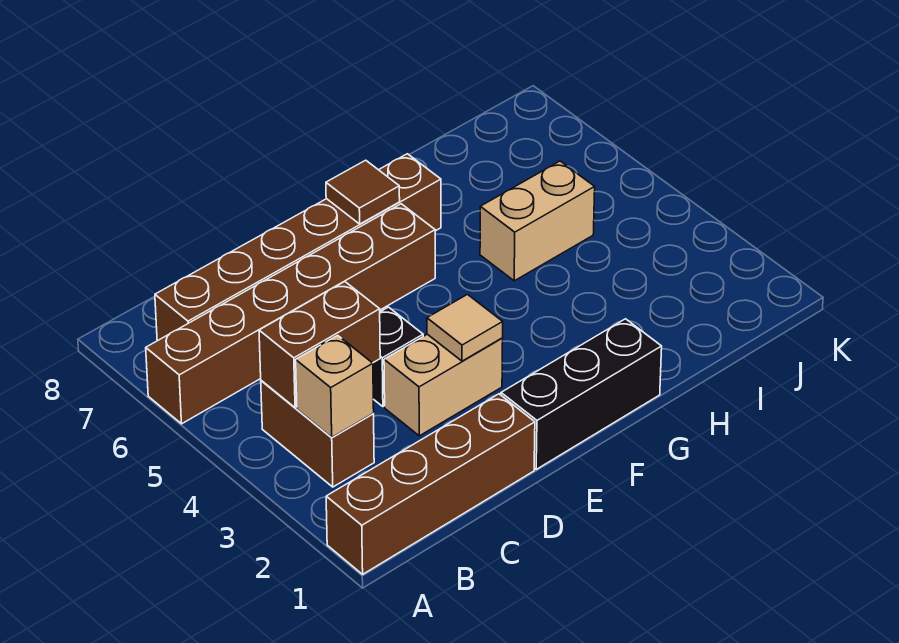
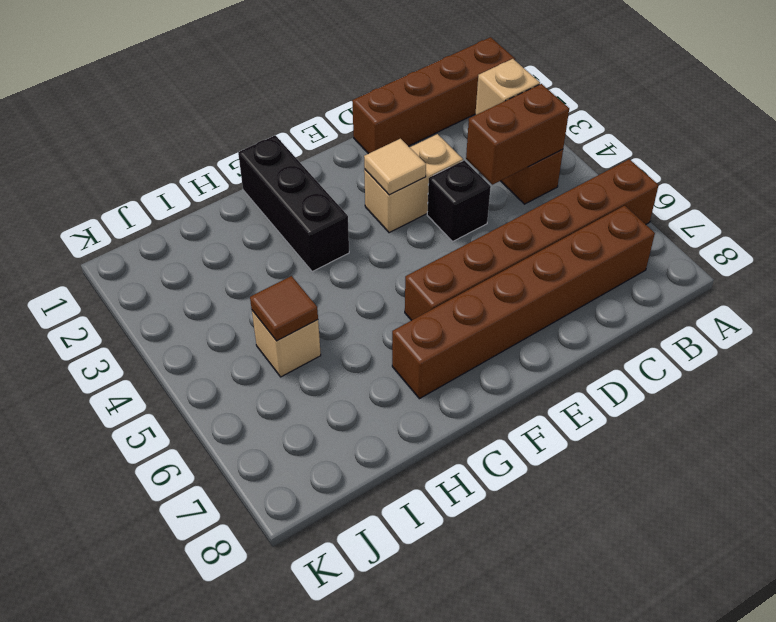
black 1x3 brick [501,319,662,469] -> black 1x3 brick turned to [238,135,349,272]
brown 1x1 tile [326,160,400,224] -> brown 1x1 tile moved to [250,276,318,341]
tan 1x2 brick [480,161,595,281] -> tan 1x1 brick [252,311,321,377]

